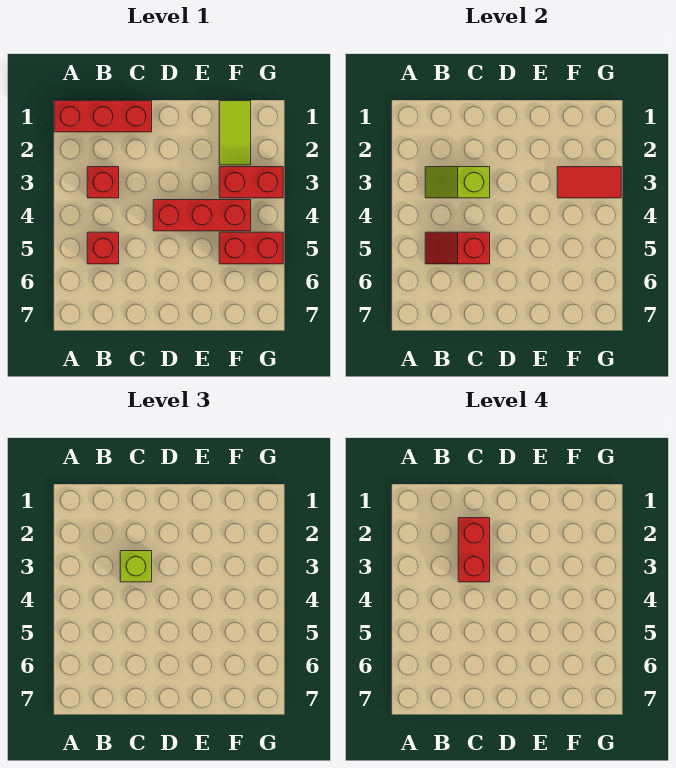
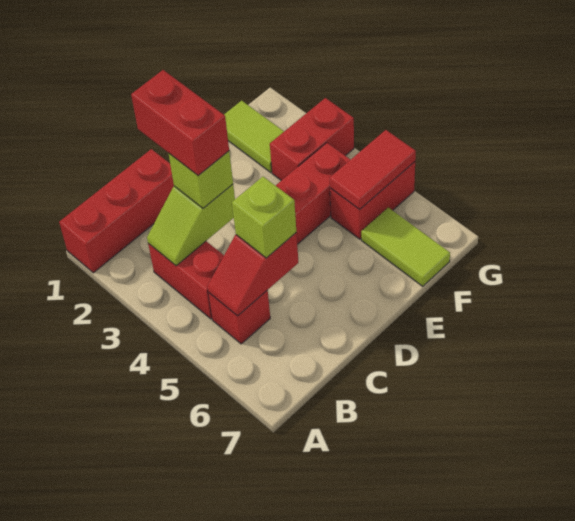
red 1x1 brick [87,167,119,198] -> red 1x2 brick [148,241,224,319]
none -> lime 1x1 brick [232,177,296,258]
red 1x2 tile [557,167,621,198] -> red 1x2 tile moved to [330,130,416,210]
none -> lime 1x2 tile [361,208,450,286]

